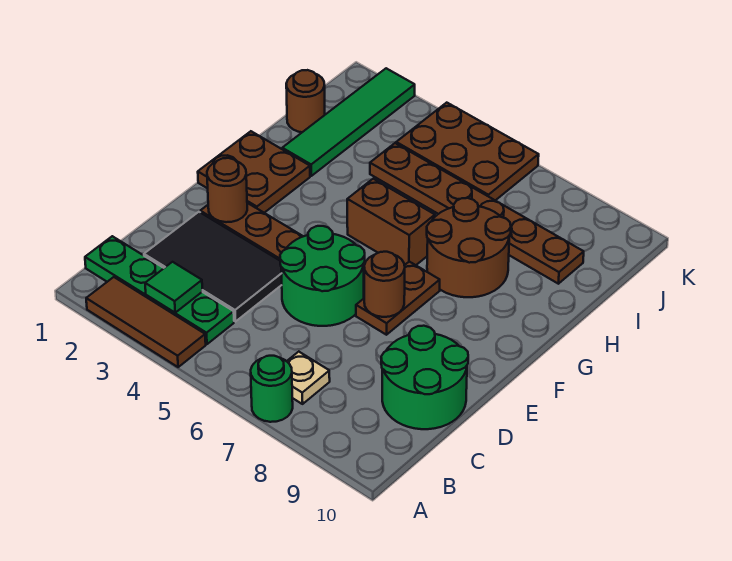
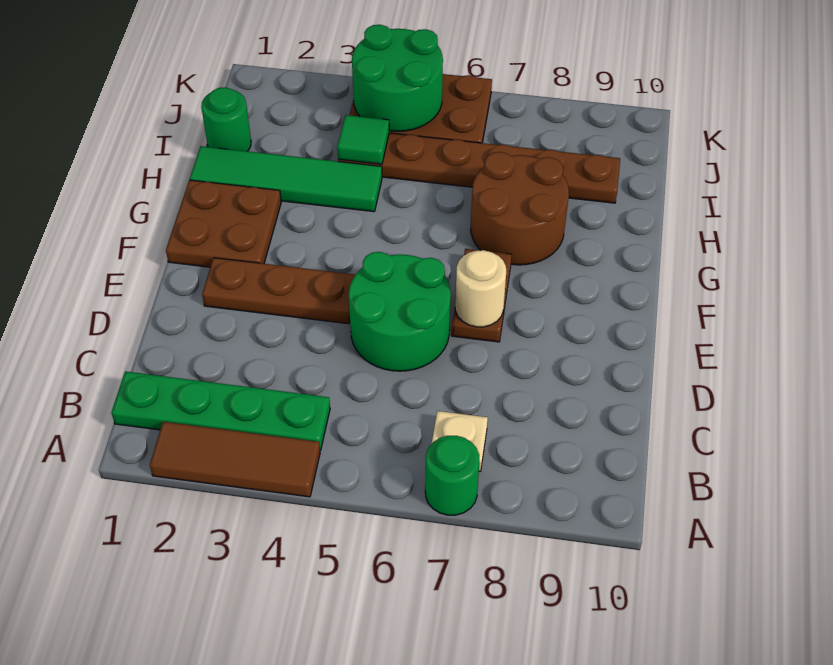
green 1x1 tile [145,262,202,313] -> green 1x1 tile moved to [337,115,389,164]
black 2x3 tile [144,212,282,322] -> none
green 2x2 round brick [381,326,468,429] -> green 2x2 round brick moved to [352,25,443,131]
brown 1x1 round brick [207,158,247,222] -> none
brown 1x1 round brick [364,252,405,317] -> tan 1x1 round brick [455,250,506,327]
brown 1x2 brick [347,179,435,265] -> none
green 1x4 tile [282,68,415,176] -> green 1x4 tile turned to [190,146,382,212]
brown 1x1 round brick [286,70,325,132] -> green 1x1 round brick [201,87,251,151]

